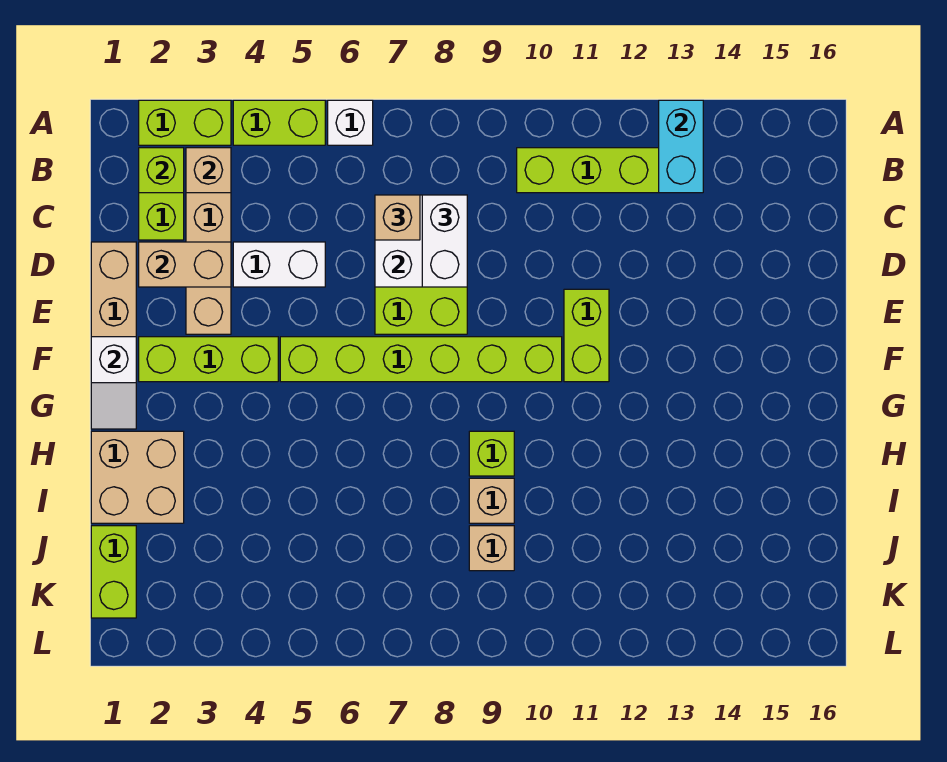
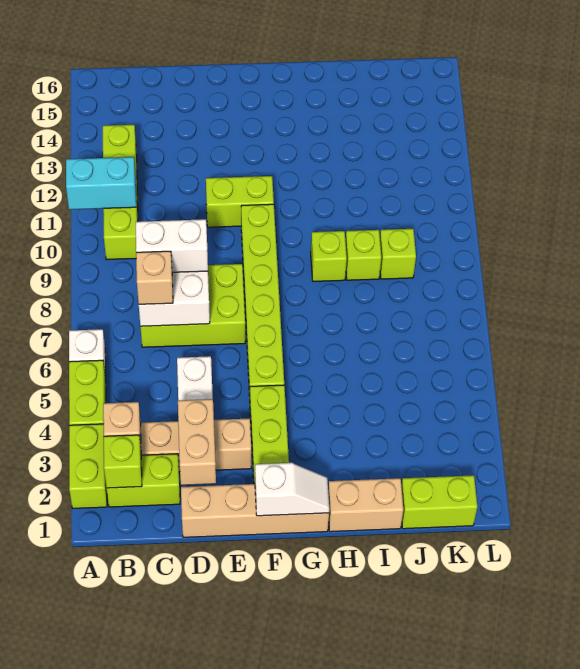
cyan 1x2 brick [659,100,703,193] -> cyan 1x2 brick moved to [66,157,136,210]
tan 2x2 brick [91,431,184,523] -> tan 1x2 brick [328,478,403,532]
tan 1x1 brick [469,478,514,523] -> lime 1x1 brick [345,230,381,280]
tan 1x1 brick [469,526,514,571] -> lime 1x1 brick [380,229,416,279]

